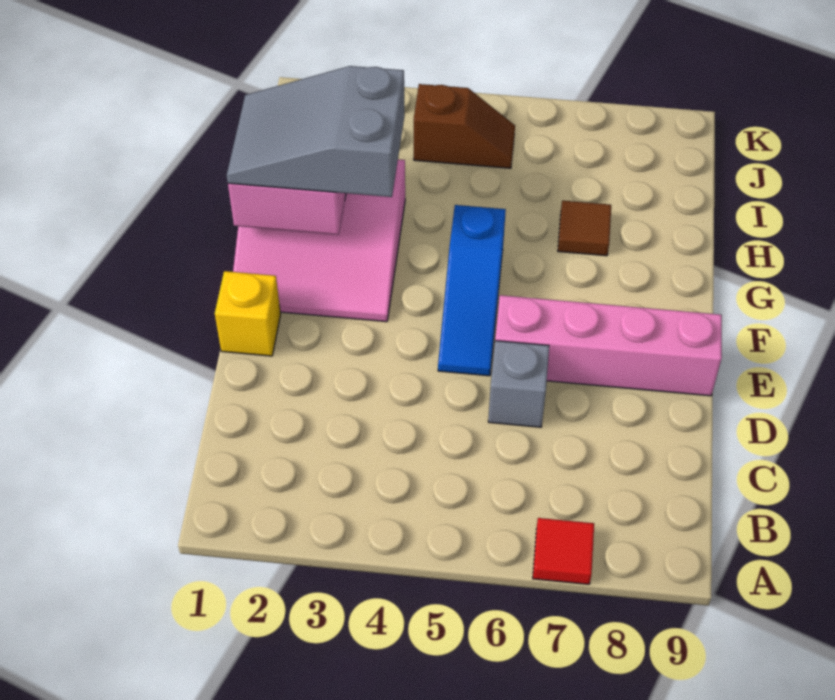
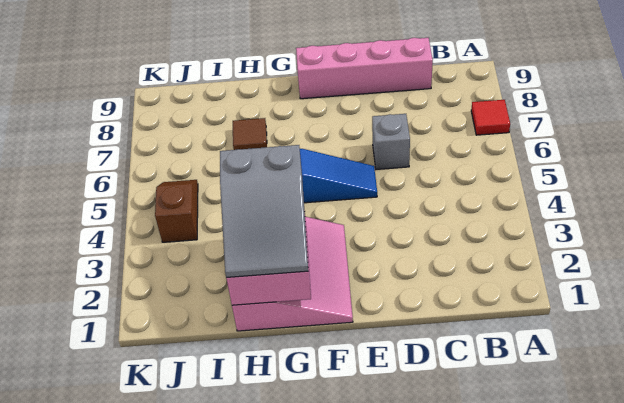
yellow 1x1 brick [215,271,281,356] -> none
pink 1x4 brick [495,295,722,396] -> pink 1x4 brick turned to [296,38,433,99]

